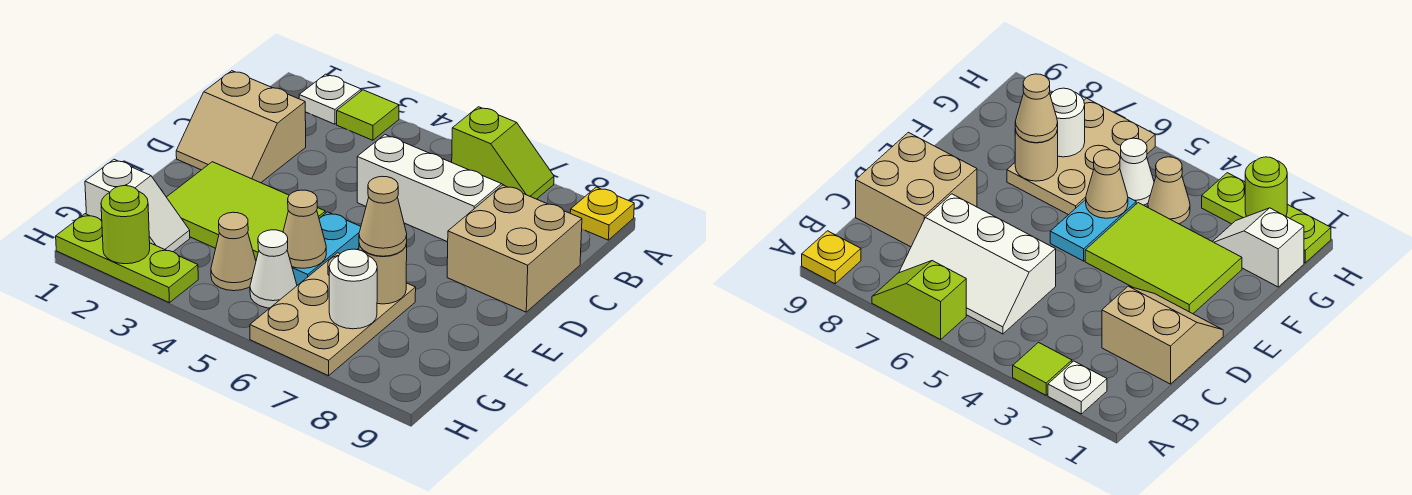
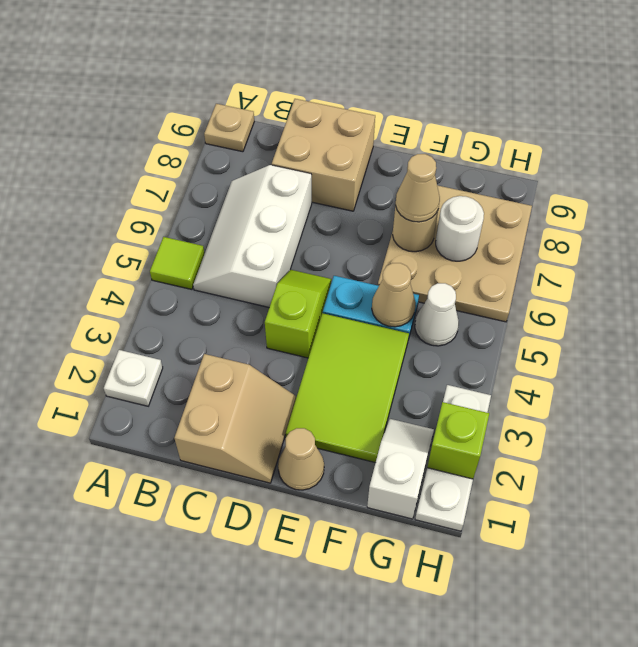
lime 1x1 tile [337,90,399,140] -> lime 1x1 tile moved to [150,237,205,289]
lime 1x2 slope [452,107,554,199] -> lime 1x2 slope moved to [265,270,332,358]
yellow 1x1 plate [570,187,634,240] -> tan 1x1 plate [204,104,254,152]
tan 2x3 plate [250,253,416,376] -> tan 3x3 plate [378,185,532,322]
tan 1x1 cone [211,212,256,291] -> tan 1x1 cone moved to [278,428,324,490]
lime 1x3 plate [56,214,198,303] -> white 1x3 plate [415,385,491,531]
lime 1x1 round brick [101,186,150,264] -> lime 1x1 brick [427,402,489,479]

